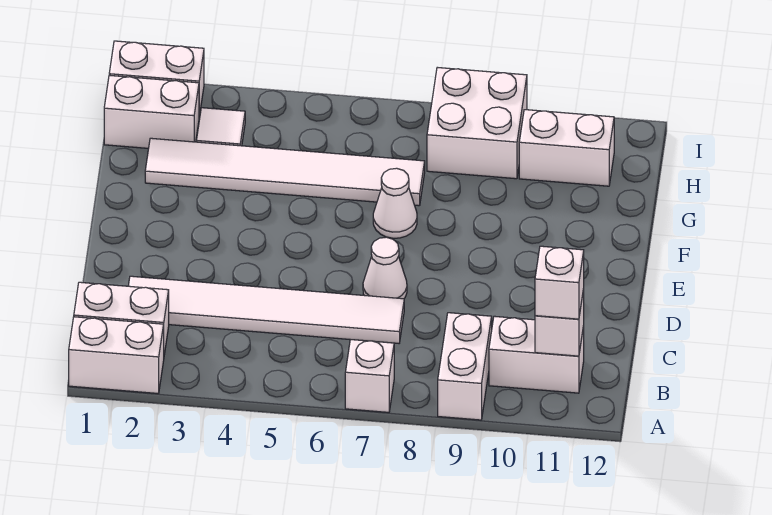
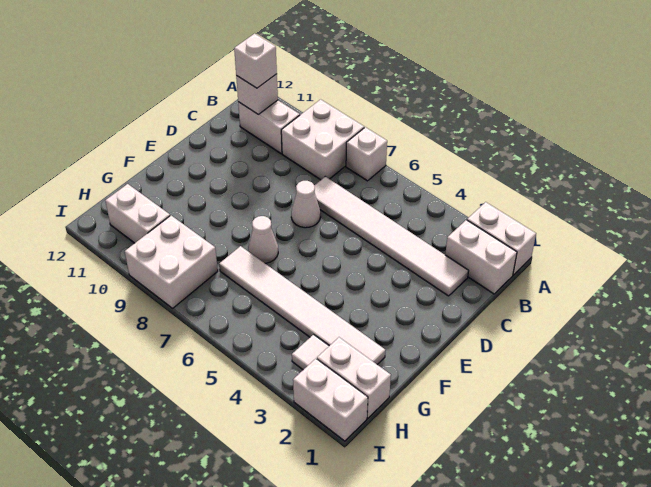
white 1x2 brick [438,313,492,420] -> white 2x2 brick [281,99,364,180]

